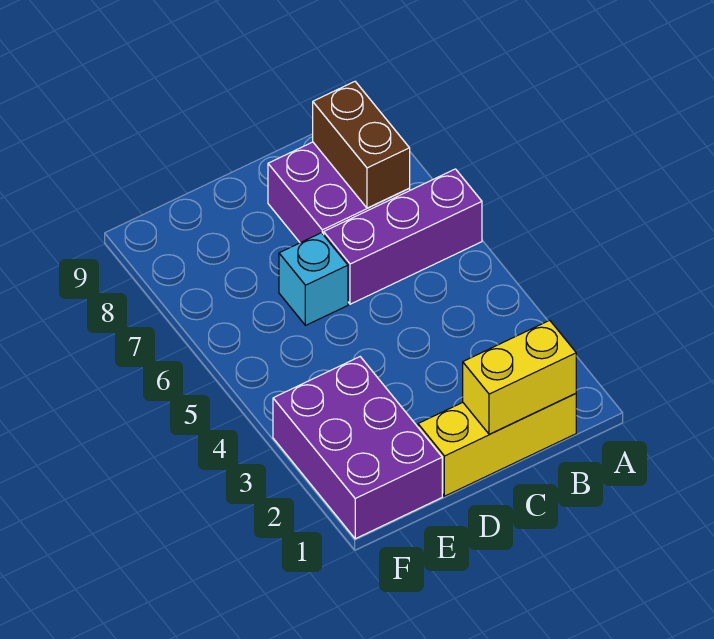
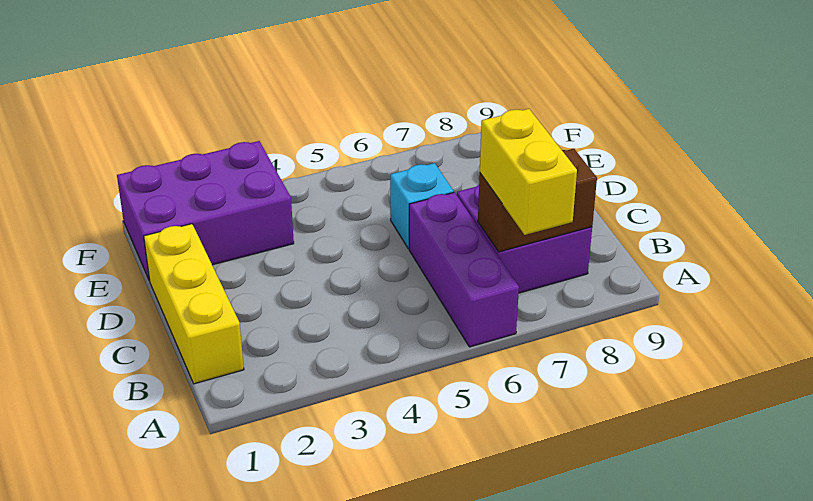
yellow 1x2 brick [463,320,576,434] -> yellow 1x2 brick moved to [480,109,577,235]

